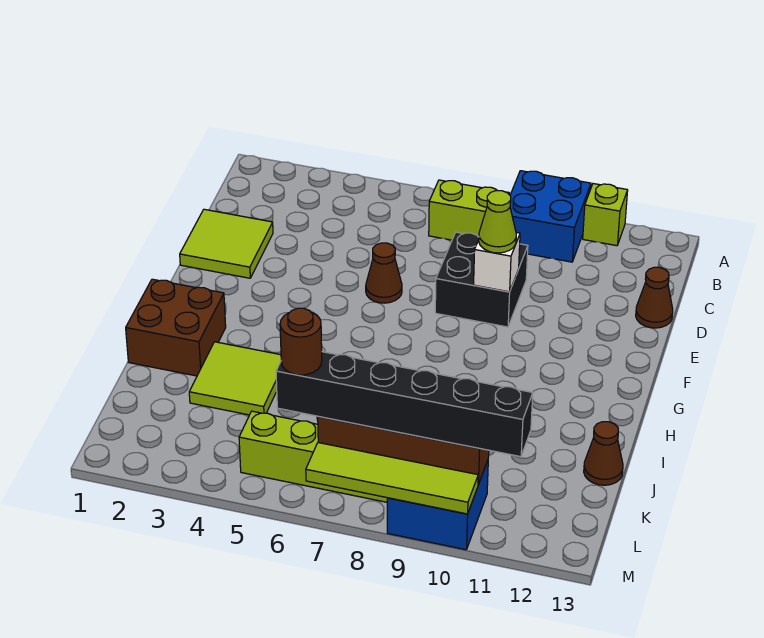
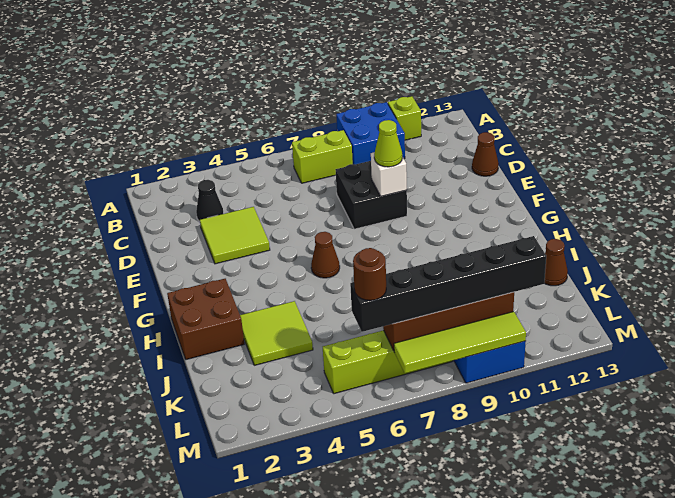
none -> black 1x1 cone [196,180,224,222]
lime 2x2 tile [180,209,273,278] -> lime 2x2 tile moved to [200,207,270,264]
brown 1x1 cone [366,243,402,303] -> brown 1x1 cone moved to [311,232,340,278]

